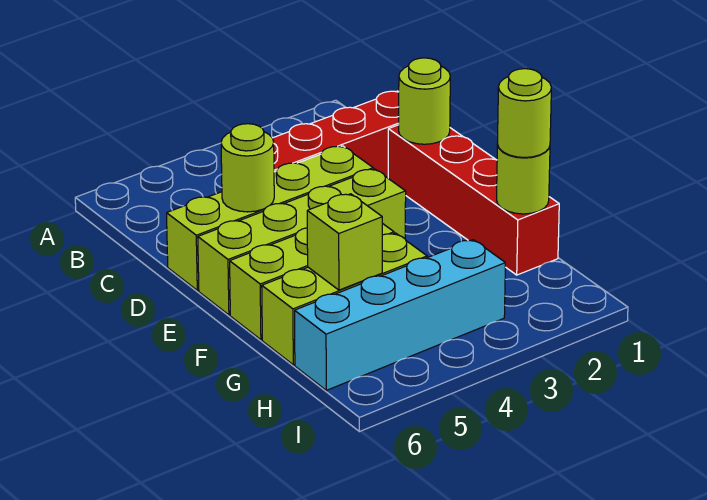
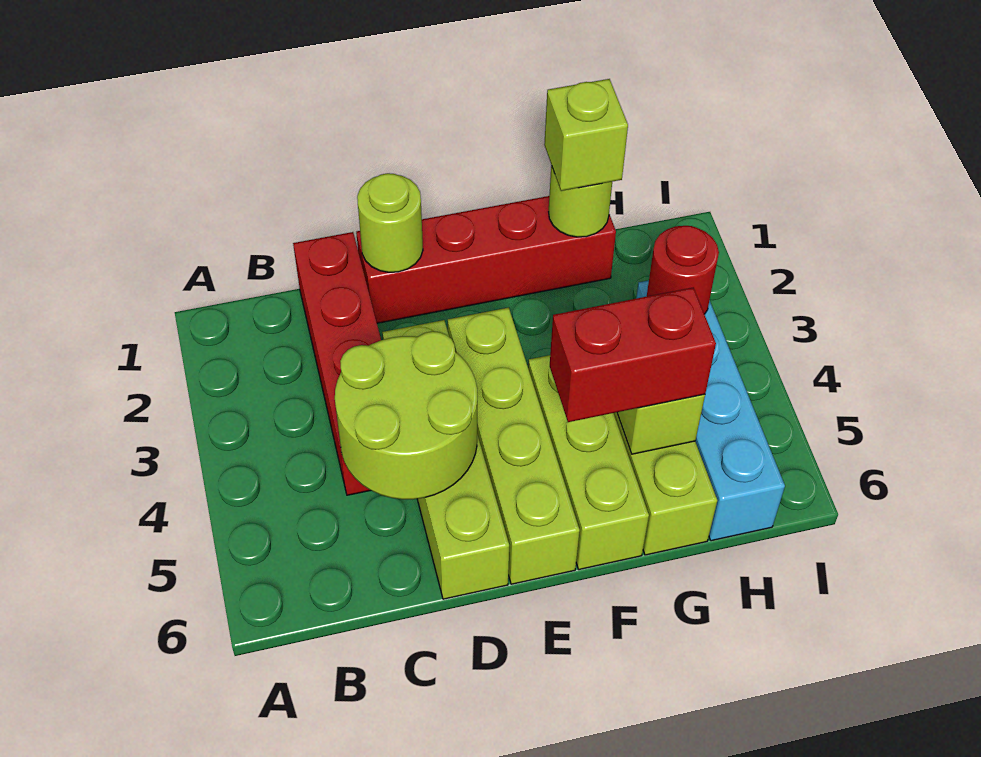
lime 1x1 round brick [221,124,274,212] -> lime 2x2 round brick [335,331,477,499]
none -> red 1x2 brick [550,288,716,422]
lime 1x1 round brick [497,69,551,158] -> lime 1x1 brick [544,79,628,191]
none -> red 1x1 round brick [647,226,719,314]

